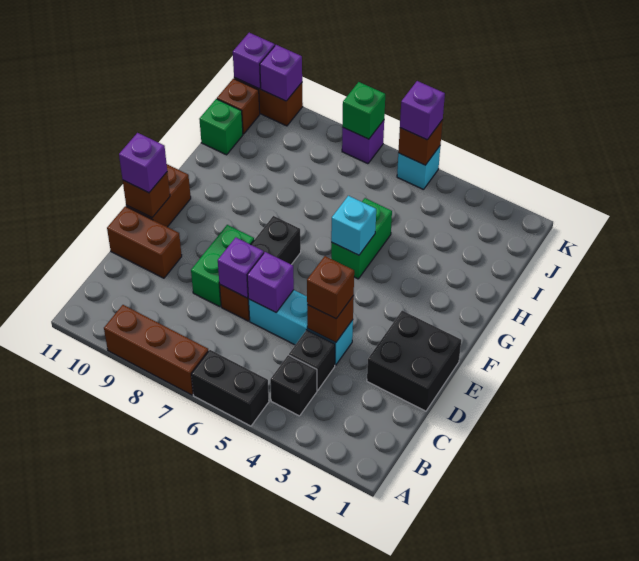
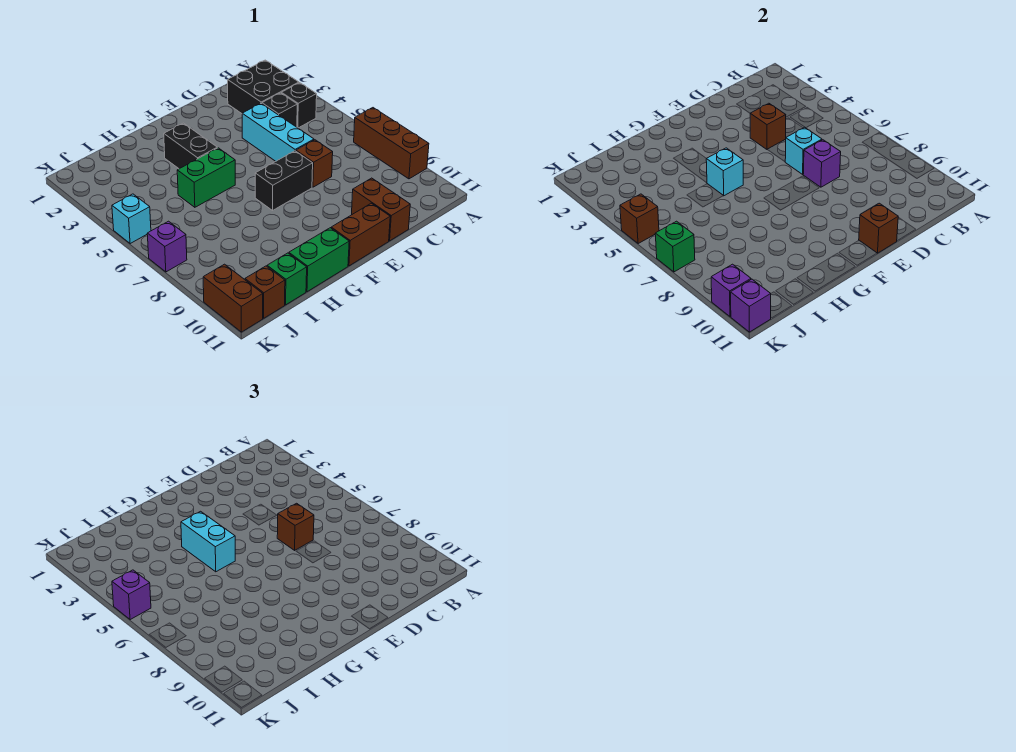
black 1x2 brick [191,350,269,426] -> black 1x2 brick moved to [164,123,217,169]
black 2x2 brick [367,311,461,411] -> black 2x2 brick moved to [228,60,299,113]
brown 1x1 brick [307,256,354,319] -> brown 1x1 brick moved to [277,503,314,550]
purple 1x1 brick [247,252,294,312] -> cyan 1x1 brick [785,127,822,174]
green 1x2 brick [191,225,254,307] -> green 1x2 brick moved to [289,228,349,292]
purple 1x1 brick [119,133,167,193] -> none
none -> cyan 1x2 brick [181,511,235,572]

